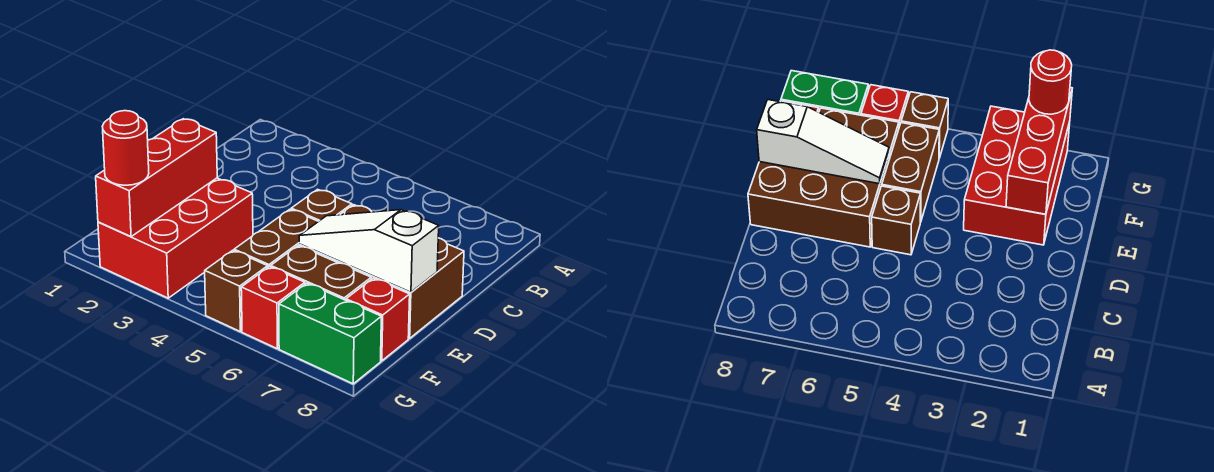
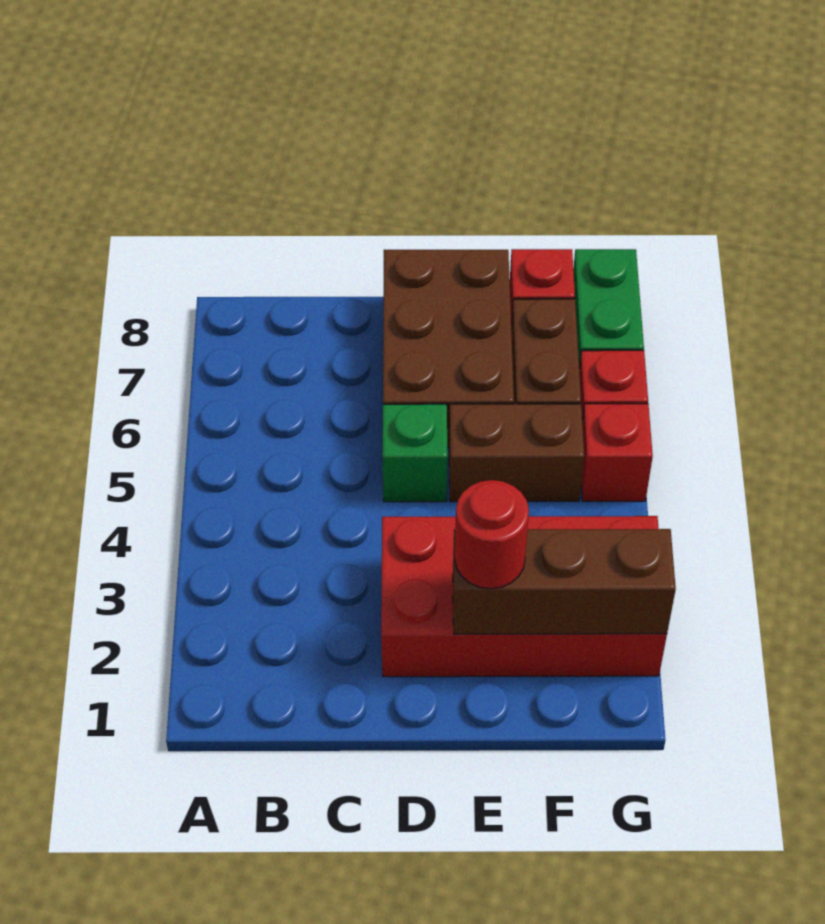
brown 1x1 brick [291,189,352,221] -> green 1x1 brick [382,404,448,502]
red 2x3 brick [98,178,253,298] -> red 2x4 brick [381,516,667,677]
red 1x3 brick [96,119,217,236] -> brown 1x3 brick [453,529,676,634]
white 1x3 slope [299,210,439,292] -> none
red 1x1 round brick [102,111,149,185] -> red 1x1 round brick moved to [455,480,529,589]
brown 1x1 brick [205,250,268,331] -> red 1x1 brick [581,404,653,501]

